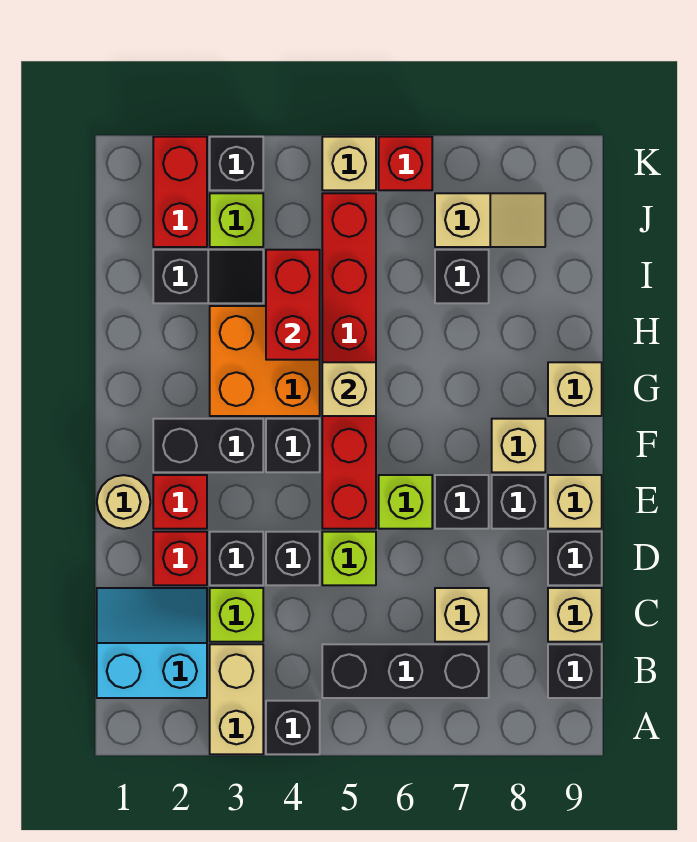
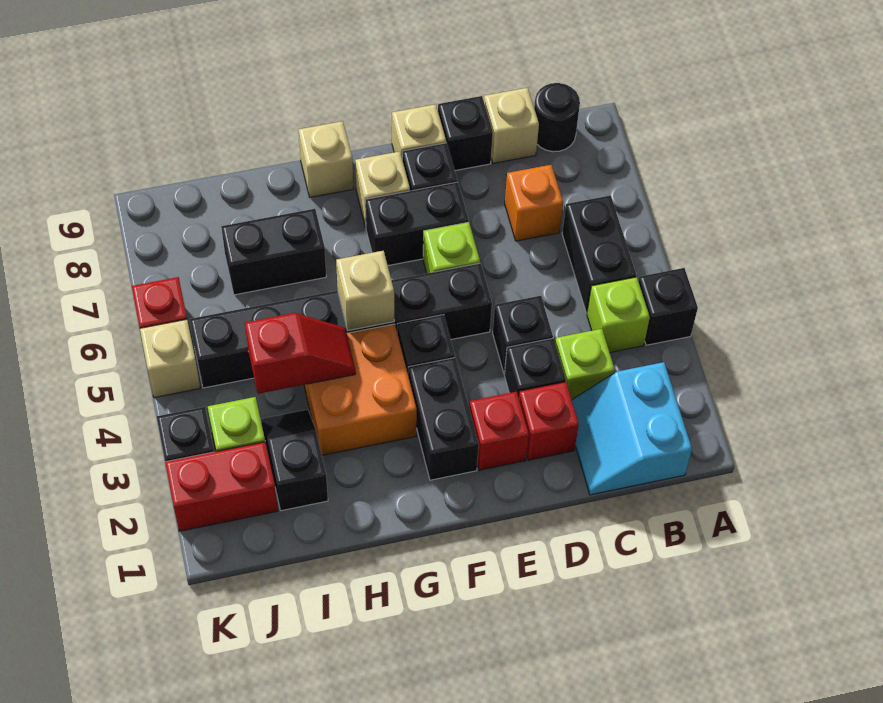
tan 1x2 brick [210,644,263,754] -> none
black 1x3 brick [322,644,489,698] -> black 1x2 brick [562,196,636,313]
black 1x1 brick [548,644,602,698] -> black 1x1 round brick [534,83,580,152]
tan 1x1 brick [435,588,489,642] -> orange 1x1 brick [505,165,563,241]
lime 1x1 brick [322,532,376,585] -> lime 1x1 brick moved to [587,277,650,352]
tan 1x1 round brick [97,475,150,529] -> none
red 1x6 brick [322,193,376,529] -> black 1x6 brick [190,263,492,388]
black 1x1 brick [435,475,489,529] -> black 1x2 brick [365,182,469,266]
red 1x2 brick [266,250,320,360] -> red 1x2 slope [245,313,356,394]
black 1x1 brick [435,250,489,303] -> black 1x2 brick [221,209,326,295]
tan 1x2 slope [435,193,545,247] -> none

